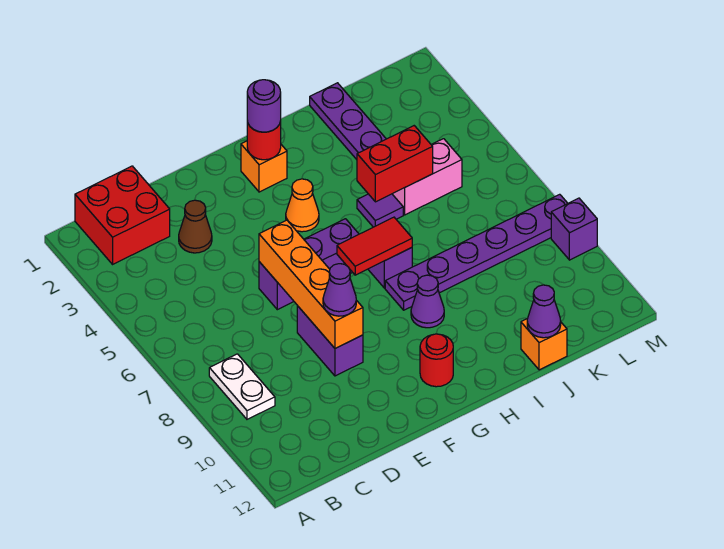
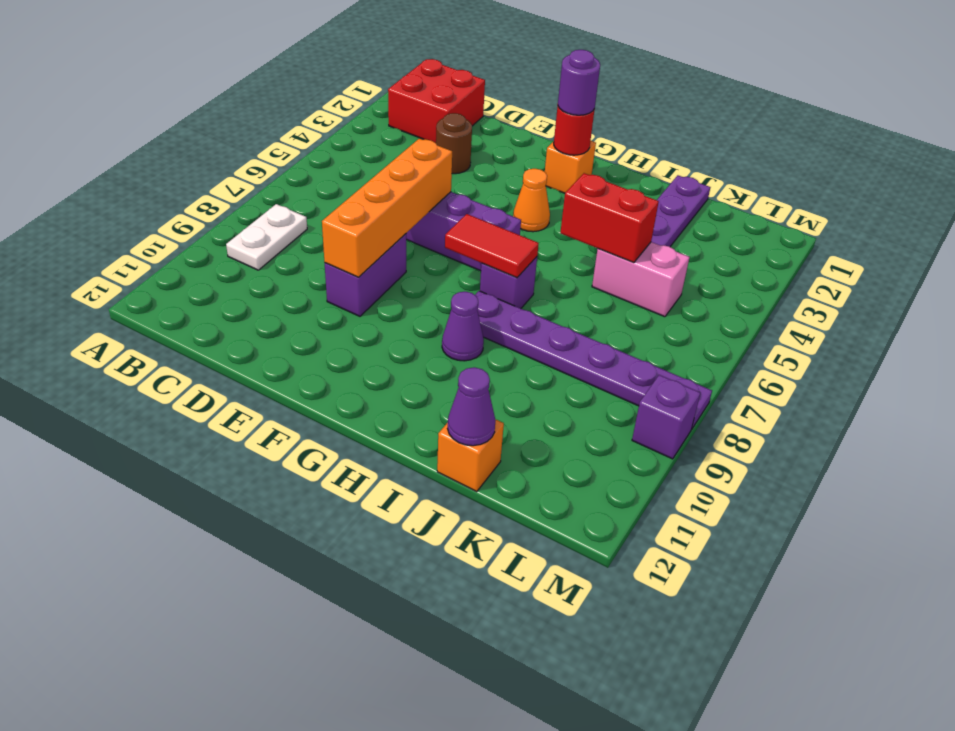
brown 1x1 cone [179,200,212,253] -> brown 1x1 round brick [436,113,472,174]
purple 1x1 cone [323,264,356,316] -> none
red 1x1 round brick [420,334,453,387] -> none
purple 1x1 tile [357,194,403,227] -> none

